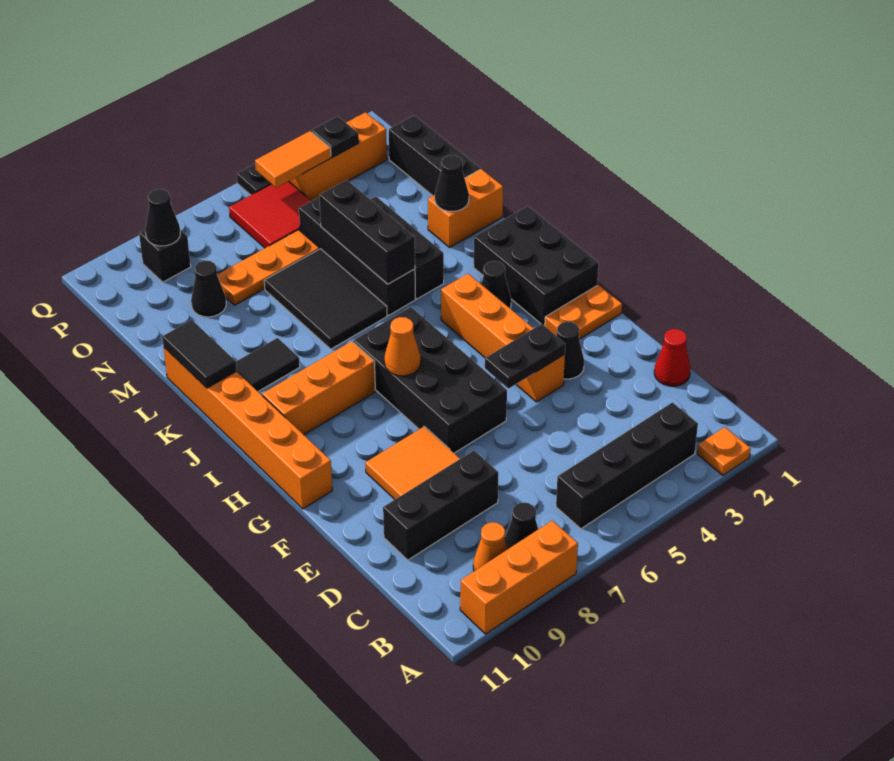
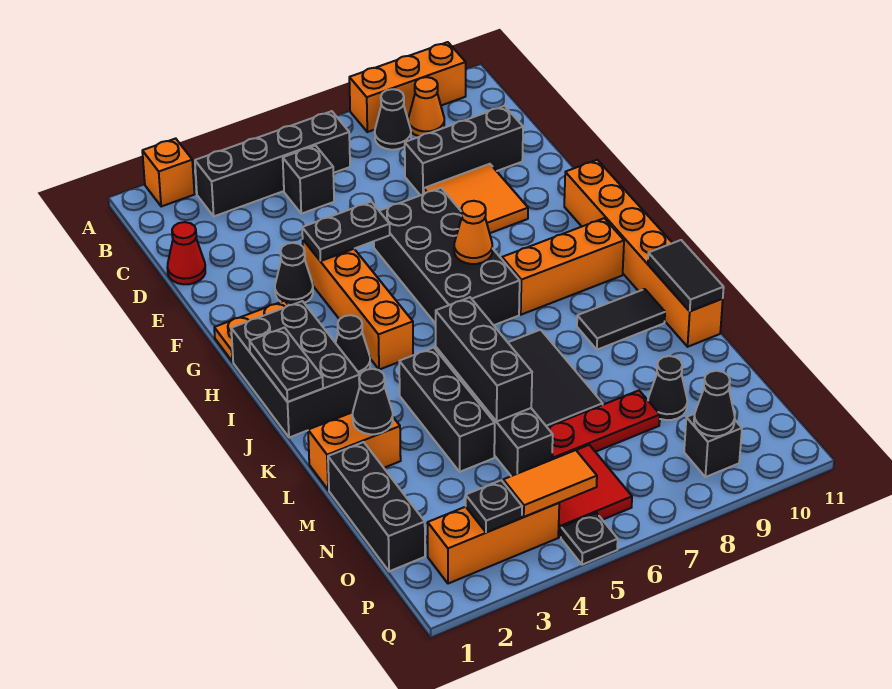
orange 1x1 plate [697,427,751,475] -> orange 1x1 brick [142,138,194,207]
none -> black 1x1 brick [283,146,334,214]
none -> black 1x2 plate [250,328,323,402]
orange 1x3 plate [217,230,319,305] -> red 1x3 plate [547,391,660,459]

